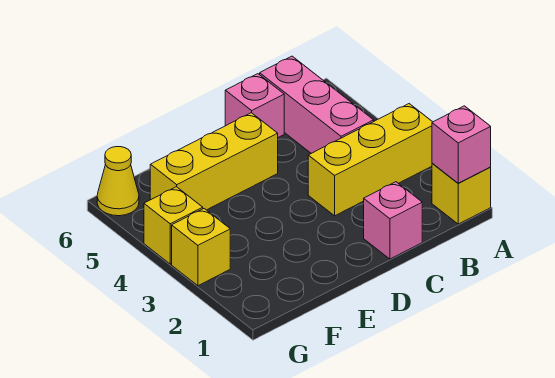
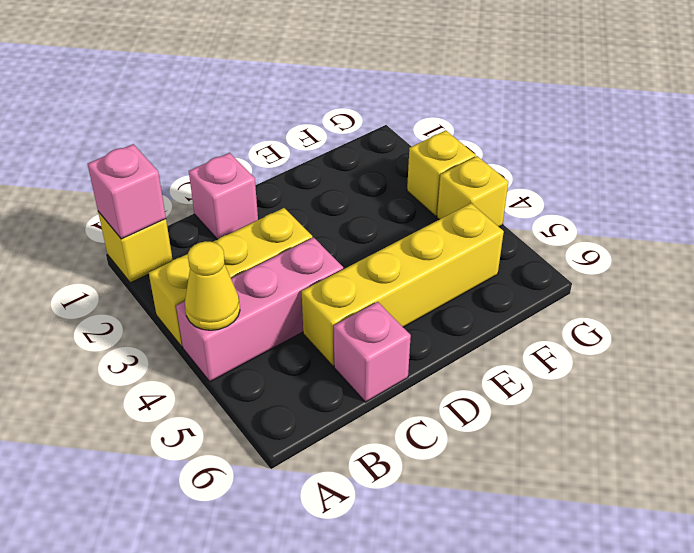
pink 1x3 brick [260,56,374,153] -> pink 1x3 brick turned to [176,237,343,382]
yellow 1x3 brick [150,113,278,210] -> yellow 1x4 brick [302,203,504,366]
yellow 1x1 cone [97,147,139,216] -> yellow 1x1 cone moved to [185,241,240,330]

